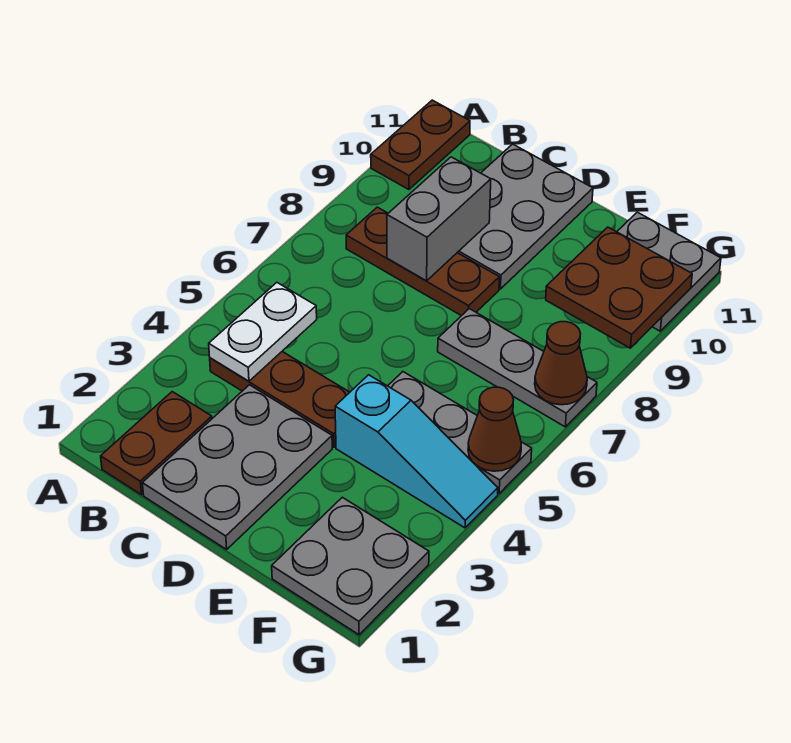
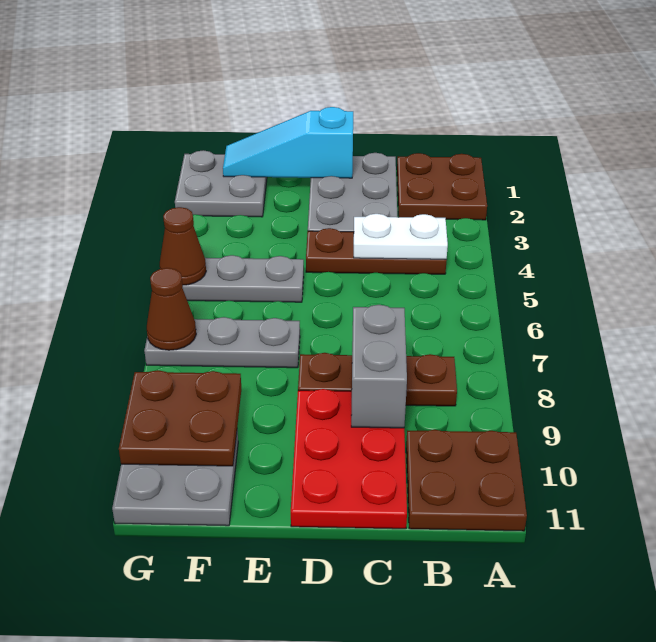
brown 1x2 plate [371,100,470,190] -> brown 2x2 plate [406,430,527,531]
brown 1x2 plate [101,392,212,495] -> brown 2x2 plate [397,153,487,220]
white 1x2 plate [209,283,317,381] -> white 1x2 plate turned to [354,214,448,259]
grey 2x3 plate [457,144,593,289] -> red 2x3 plate [291,389,407,529]
cyan 1x3 slope [335,375,498,528] -> cyan 1x3 slope moved to [223,107,353,178]

